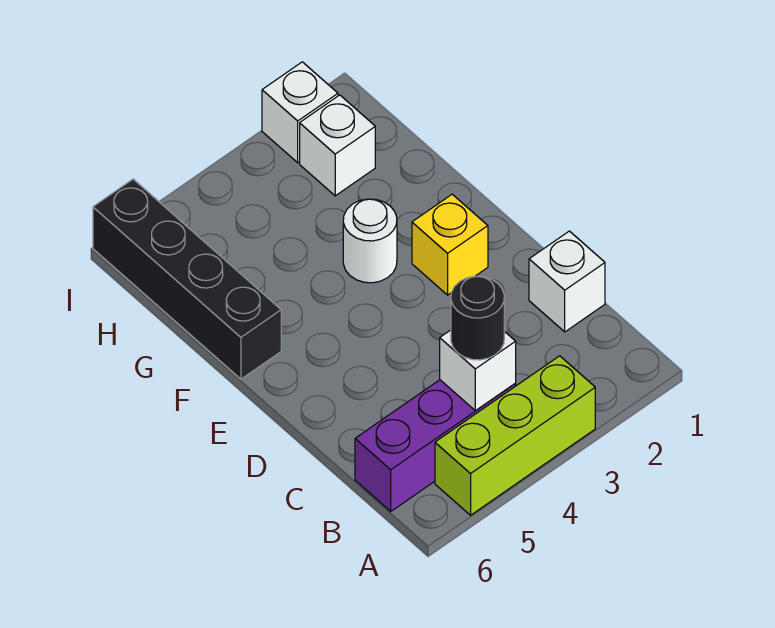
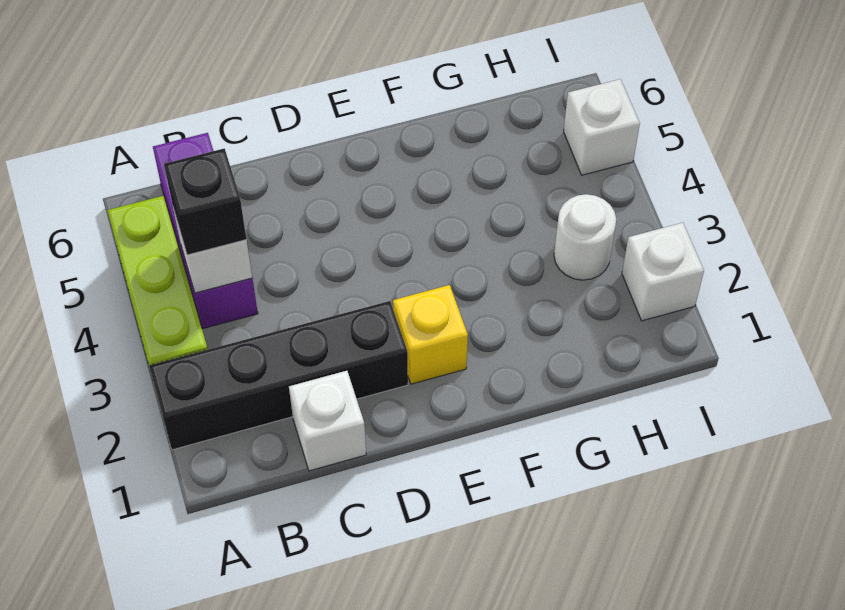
black 1x1 round brick [451,276,504,360] -> black 1x1 brick [164,148,247,255]
white 1x1 round brick [343,199,397,283] -> white 1x1 round brick moved to [554,194,616,280]
black 1x4 brick [93,179,281,379] -> black 1x4 brick moved to [149,301,408,450]
white 1x1 brick [300,95,375,196] -> white 1x1 brick moved to [564,79,640,175]

